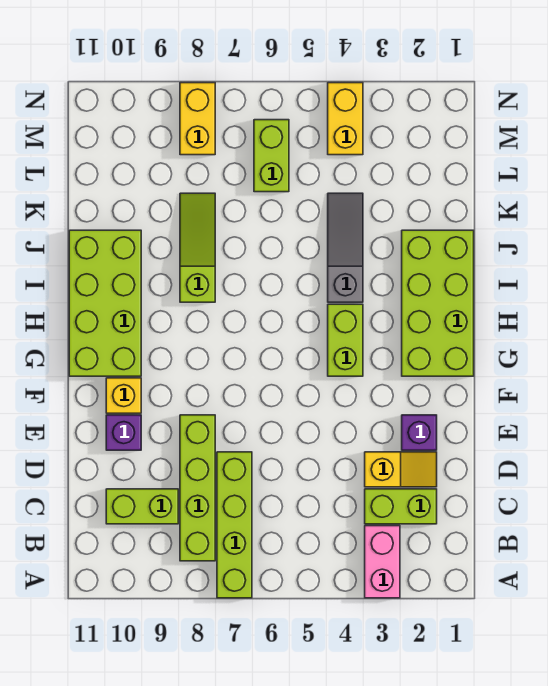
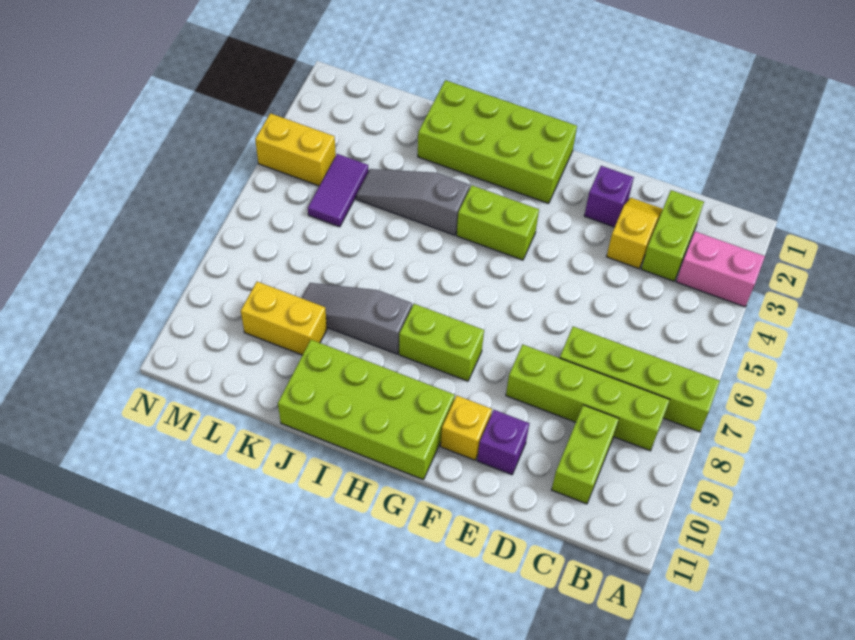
lime 1x3 slope [180,193,215,302] -> grey 1x3 slope [302,283,412,354]
none -> purple 1x2 tile [308,154,369,227]
lime 1x2 brick [254,120,289,192] -> lime 1x2 brick moved to [399,304,484,381]
yellow 1x2 brick [180,83,215,155] -> yellow 1x2 brick moved to [241,282,327,355]

